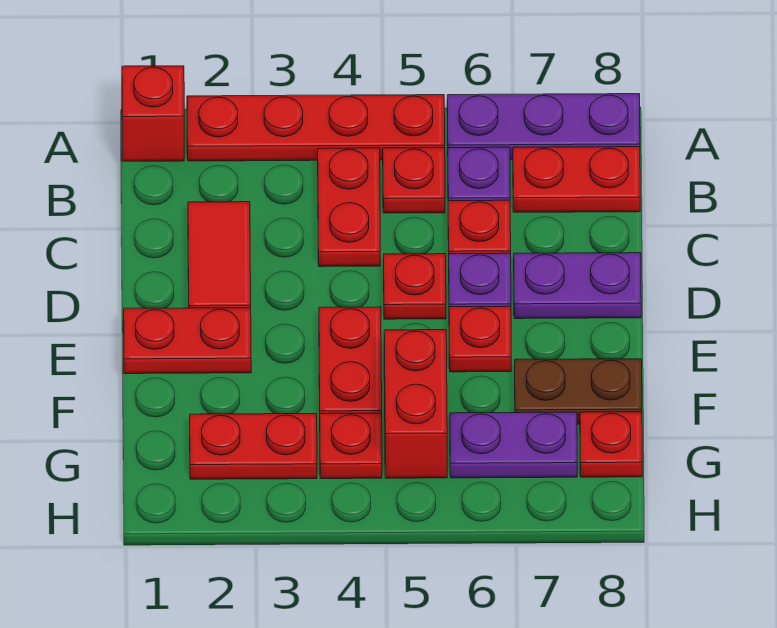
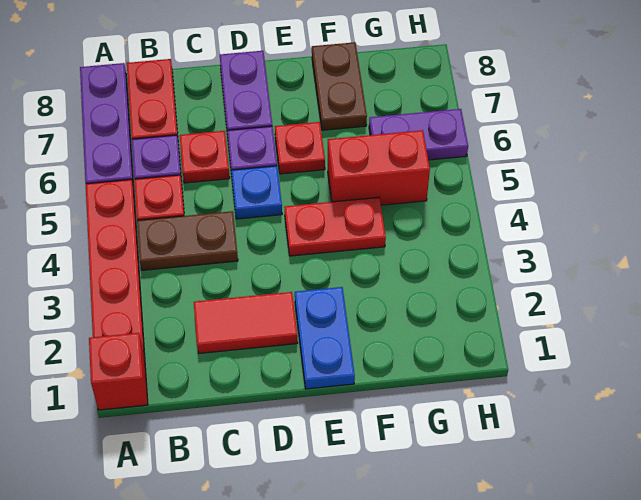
red 1x2 plate [318,148,380,267] -> brown 1x2 plate [137,211,238,270]
red 1x1 plate [384,254,446,319] -> blue 1x1 plate [231,166,282,219]
red 1x2 plate [124,308,251,374] -> blue 1x2 plate [295,287,355,389]
red 1x2 plate [190,414,317,479] -> none
red 1x1 plate [320,413,382,479] -> none
purple 1x2 plate [450,412,577,478] -> purple 1x2 plate turned to [369,109,468,160]
red 1x1 plate [580,412,642,477] -> none

